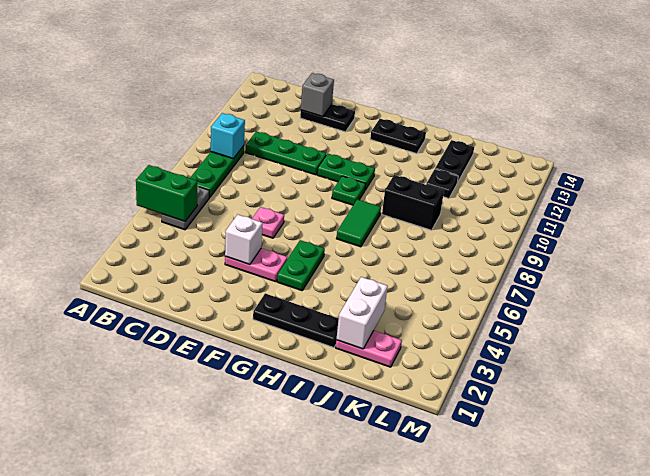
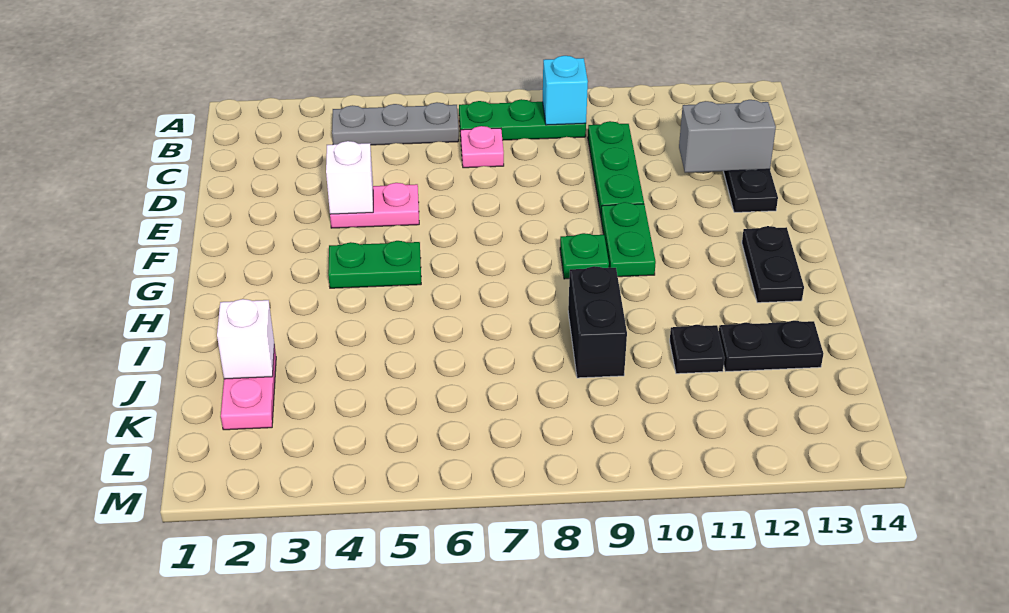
green 1x2 brick [136,165,197,221] -> none
grey 1x2 plate [161,186,209,230] -> grey 1x3 plate [332,102,459,145]
grey 1x1 brick [301,73,334,117] -> grey 1x2 brick [679,100,776,173]
pink 1x2 plate [225,248,287,282] -> pink 1x2 plate turned to [330,183,419,228]
pink 1x1 plate [252,207,284,238] -> pink 1x1 plate moved to [461,126,504,168]
black 1x3 plate [253,293,339,347] -> none
green 1x2 tile [336,199,381,247] -> none
white 1x2 brick [336,277,388,349] -> white 1x1 brick [217,299,274,379]

